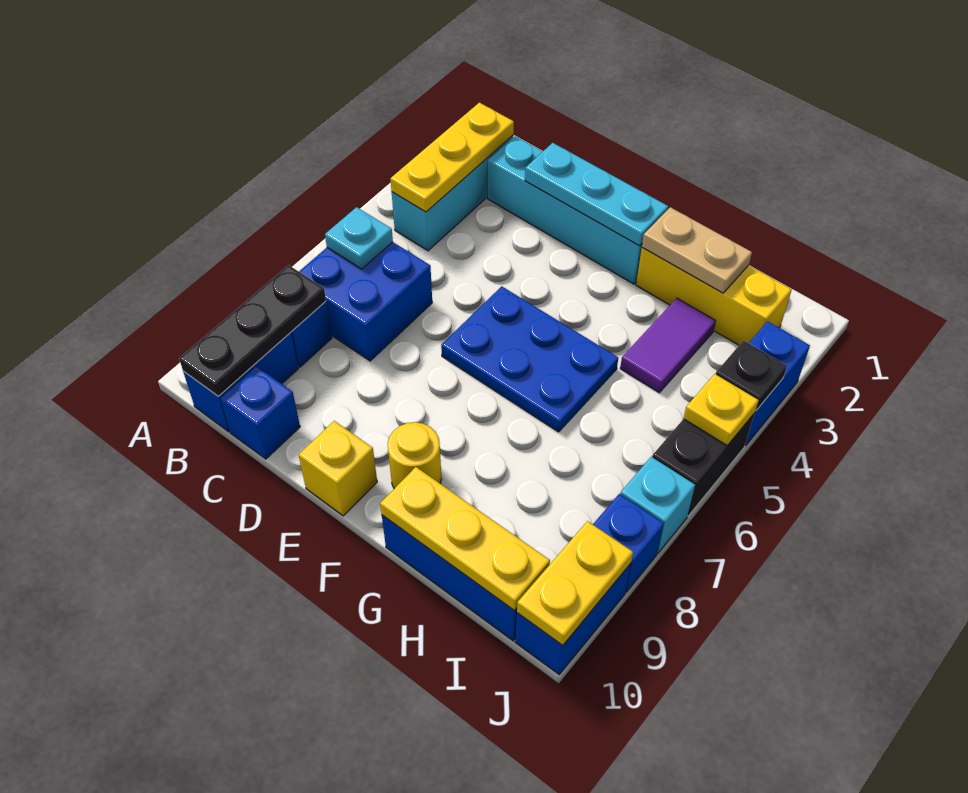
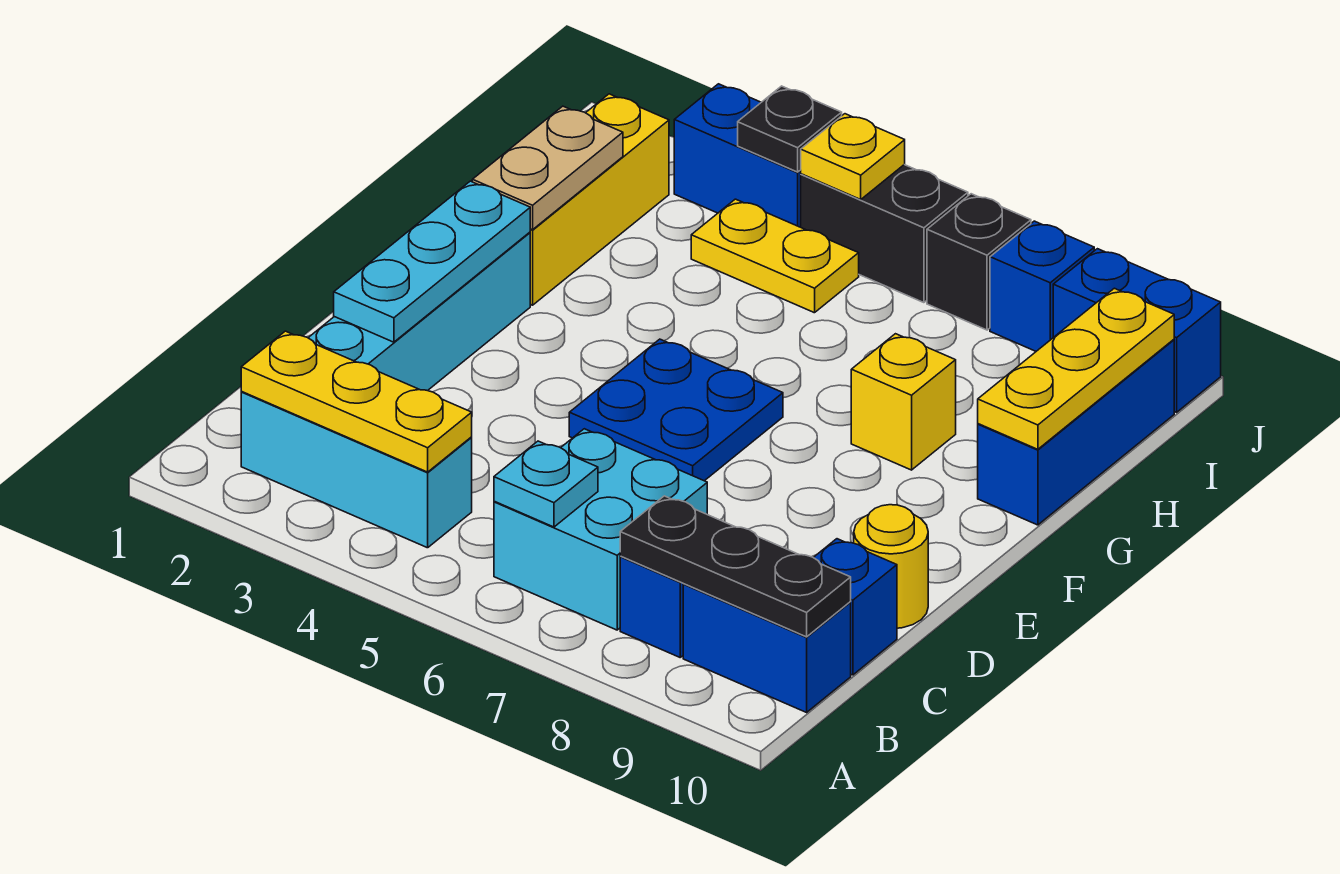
blue 2x2 brick [299,242,432,361] -> cyan 2x2 brick [494,429,707,630]
blue 2x3 plate [441,286,618,432] -> blue 2x2 plate [569,339,783,481]
yellow 1x1 brick [299,421,377,516] -> yellow 1x1 brick moved to [851,334,956,470]
yellow 1x1 round brick [388,422,441,489] -> yellow 1x1 round brick moved to [854,505,928,628]
purple 1x2 tile [620,298,716,393] -> none
cyan 1x1 brick [620,457,695,553] -> black 1x1 brick [927,194,1031,330]
yellow 1x2 plate [517,521,633,645] -> yellow 1x2 plate moved to [691,199,859,313]

